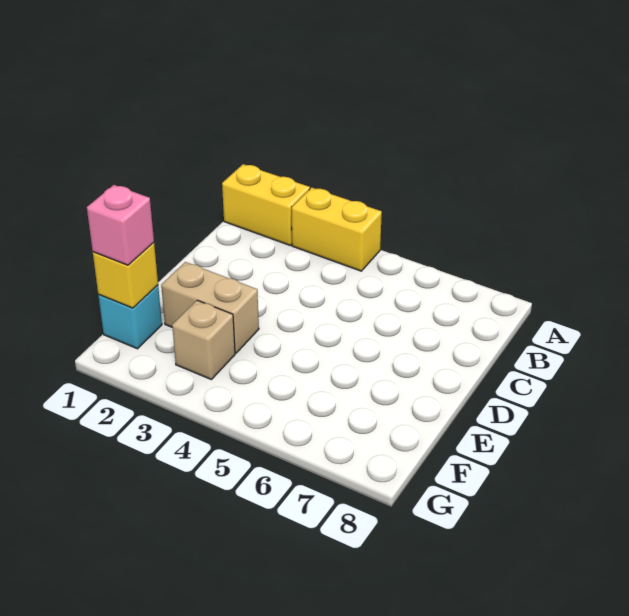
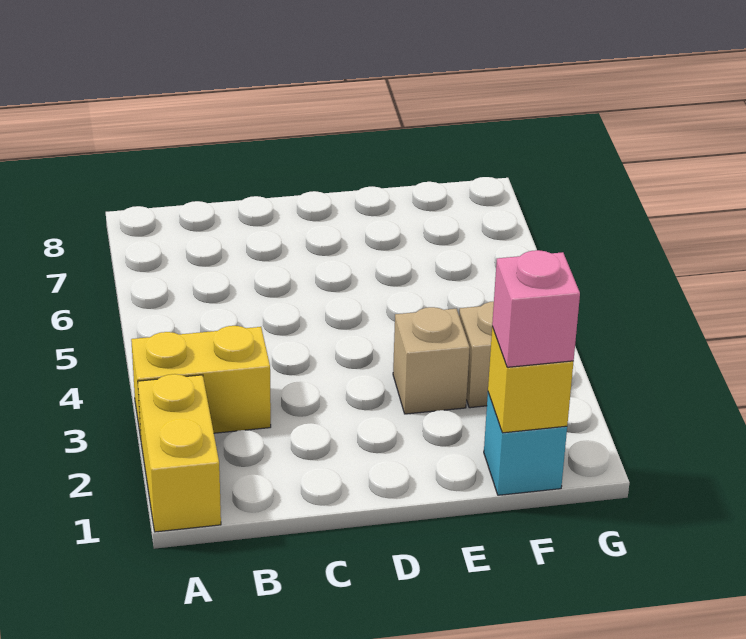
yellow 1x2 brick [292,187,382,271] -> yellow 1x2 brick turned to [131,326,271,438]
tan 1x2 brick [161,262,259,353] -> tan 1x1 brick [393,307,470,414]

